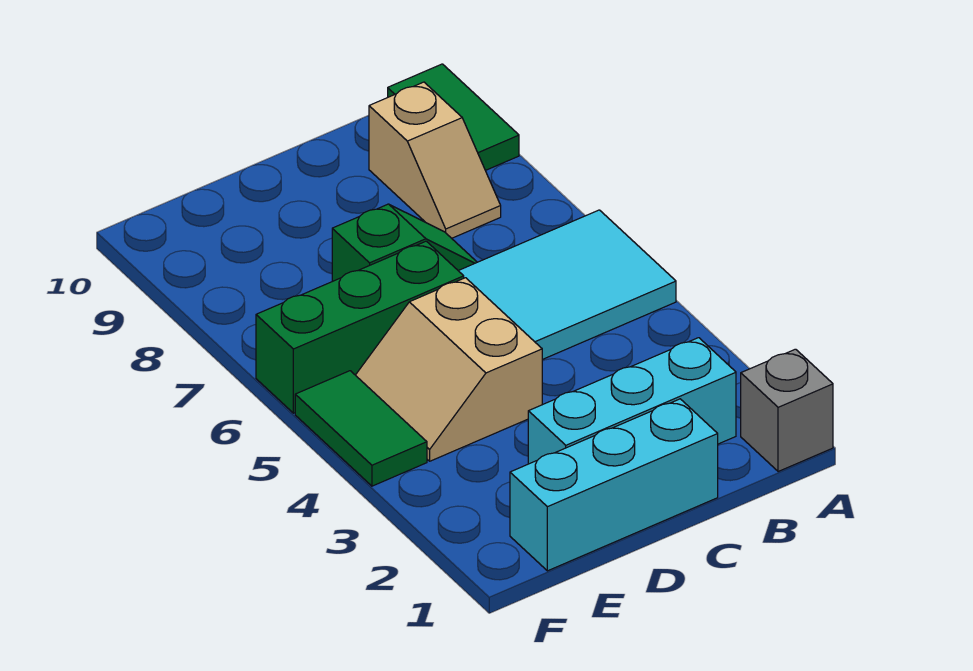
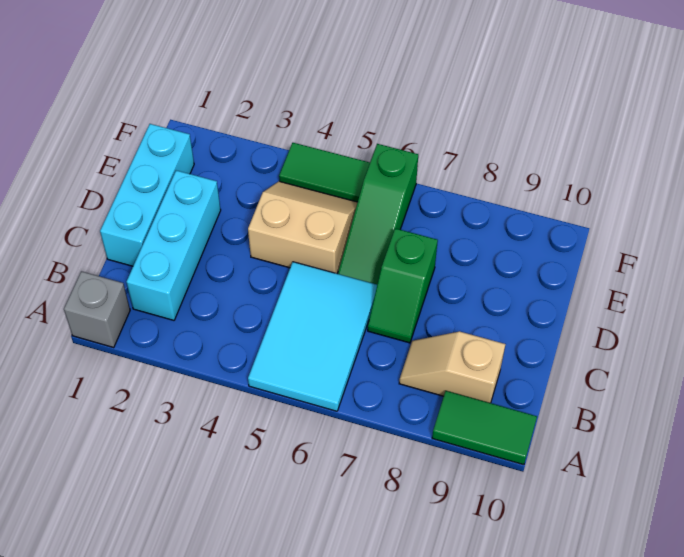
green 1x3 brick [256,241,464,413] -> green 1x3 slope [337,144,418,284]

